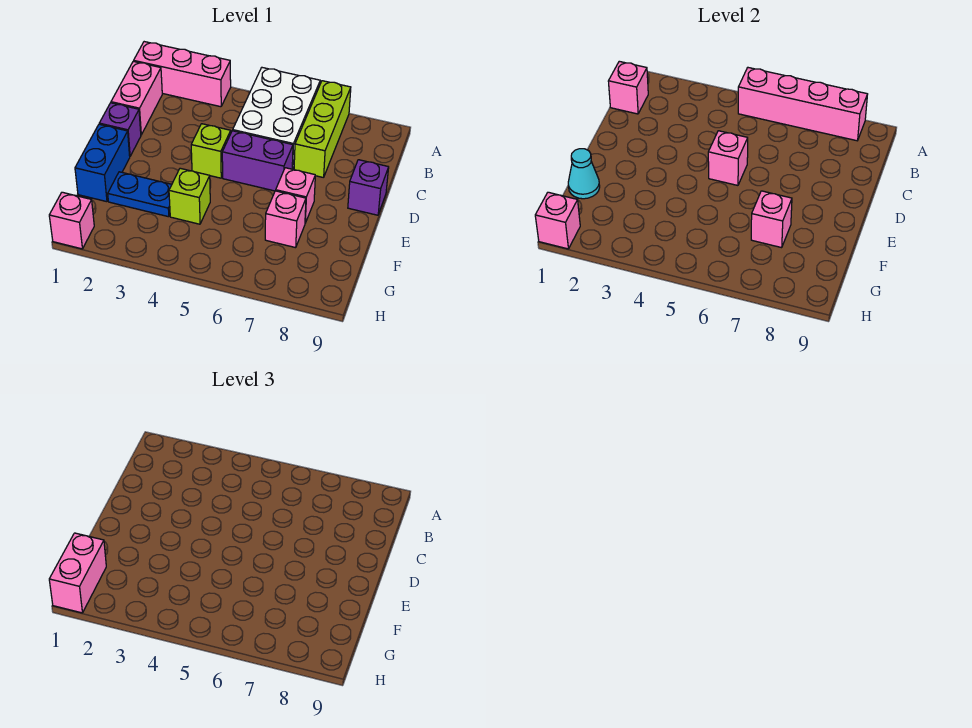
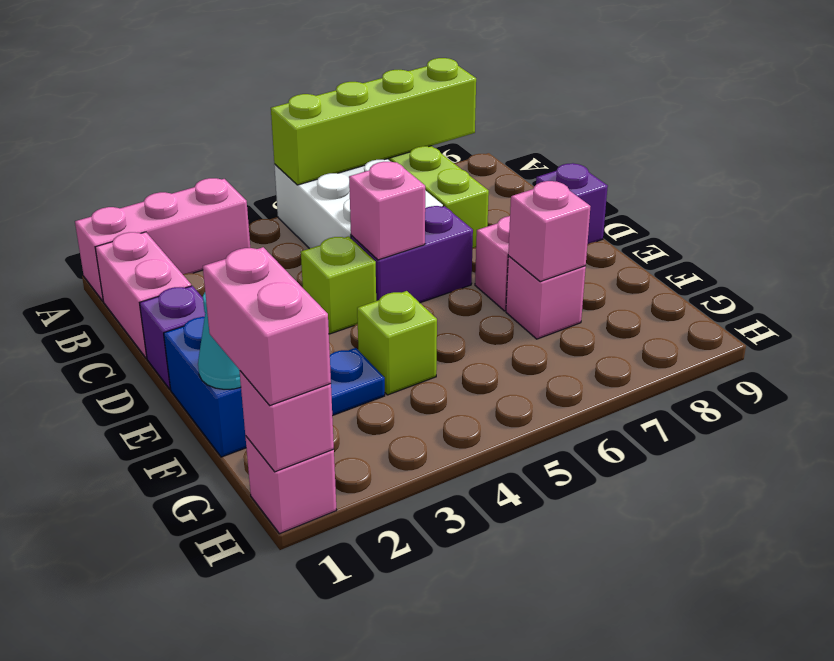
pink 1x4 brick [738,68,868,141] -> lime 1x4 brick [271,58,476,185]
pink 1x1 brick [608,61,648,114] -> none

